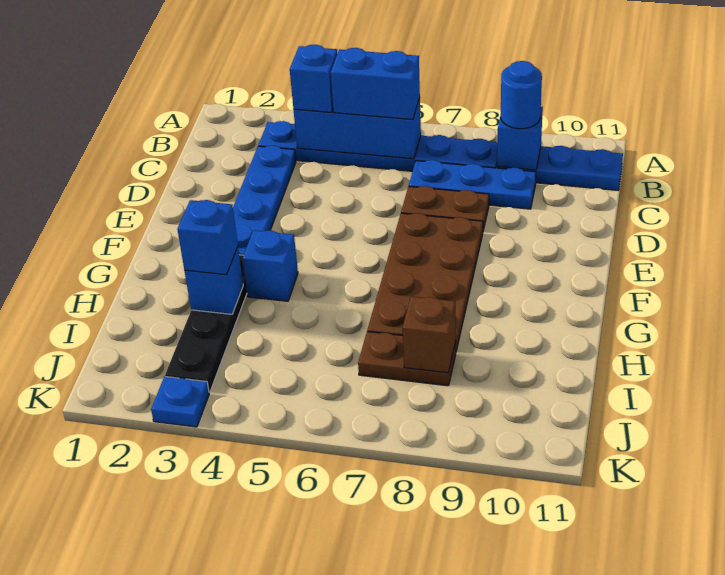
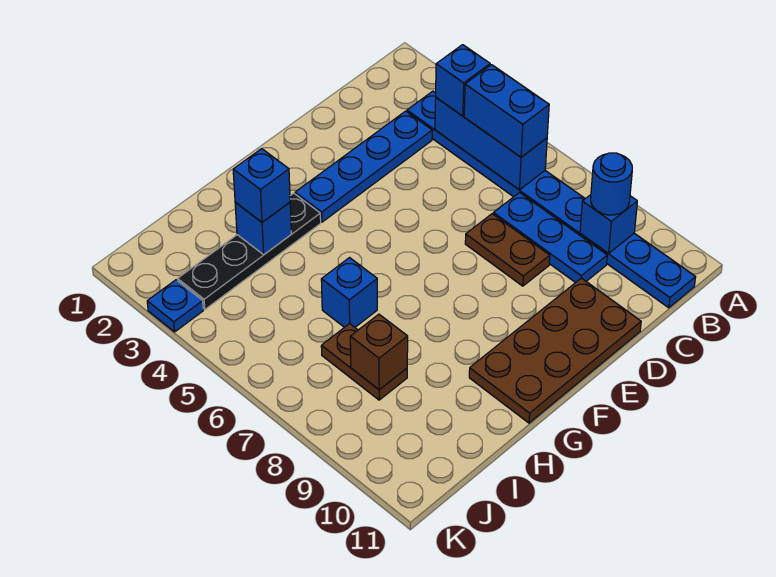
brown 2x4 plate [367,213,483,351] -> brown 2x4 plate moved to [469,278,641,423]
blue 1x1 brick [243,230,298,301] -> blue 1x1 brick moved to [321,258,377,327]

